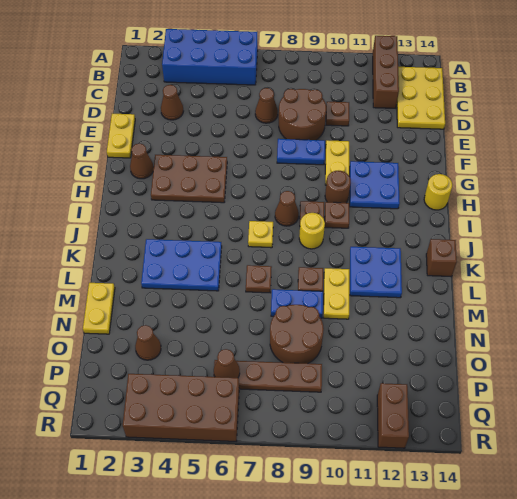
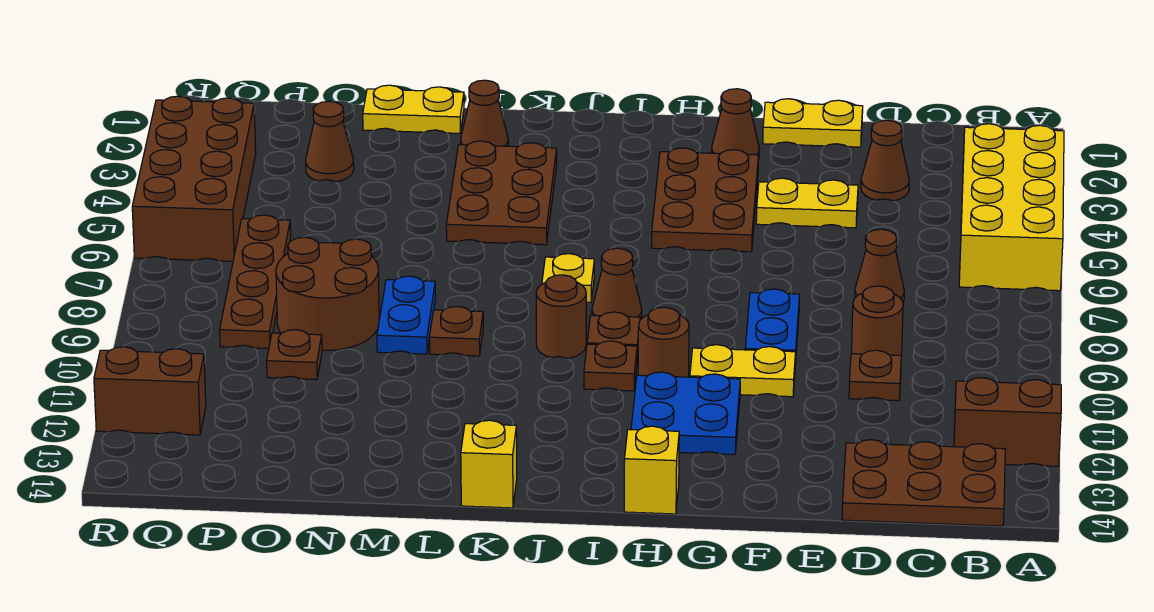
blue 2x4 brick [162,29,258,85] -> yellow 2x4 brick [959,124,1064,291]
brown 1x3 brick [373,36,399,108] -> brown 1x2 brick [954,378,1061,466]
yellow 2x3 plate [397,67,445,129] -> brown 2x3 plate [842,440,1005,526]
brown 2x2 round brick [279,89,326,140] -> brown 1x1 round brick [851,286,903,357]
yellow 1x1 round brick [424,174,452,210] -> yellow 1x1 brick [624,426,679,514]
yellow 1x1 round brick [299,213,325,249] -> brown 1x1 round brick [536,275,586,359]
blue 2x3 plate [141,239,222,291] -> brown 2x3 plate [446,141,557,245]
blue 2x2 plate [350,247,402,298] -> none
brown 1x1 brick [426,239,457,277] -> yellow 1x1 brick [461,420,517,508]
brown 1x1 plate [246,265,272,293] -> brown 1x1 plate moved to [267,330,322,380]
yellow 1x2 plate [324,268,349,319] -> yellow 1x2 plate moved to [756,178,858,228]
brown 1x1 cone [214,349,240,378] -> brown 1x1 cone moved to [461,80,508,146]

